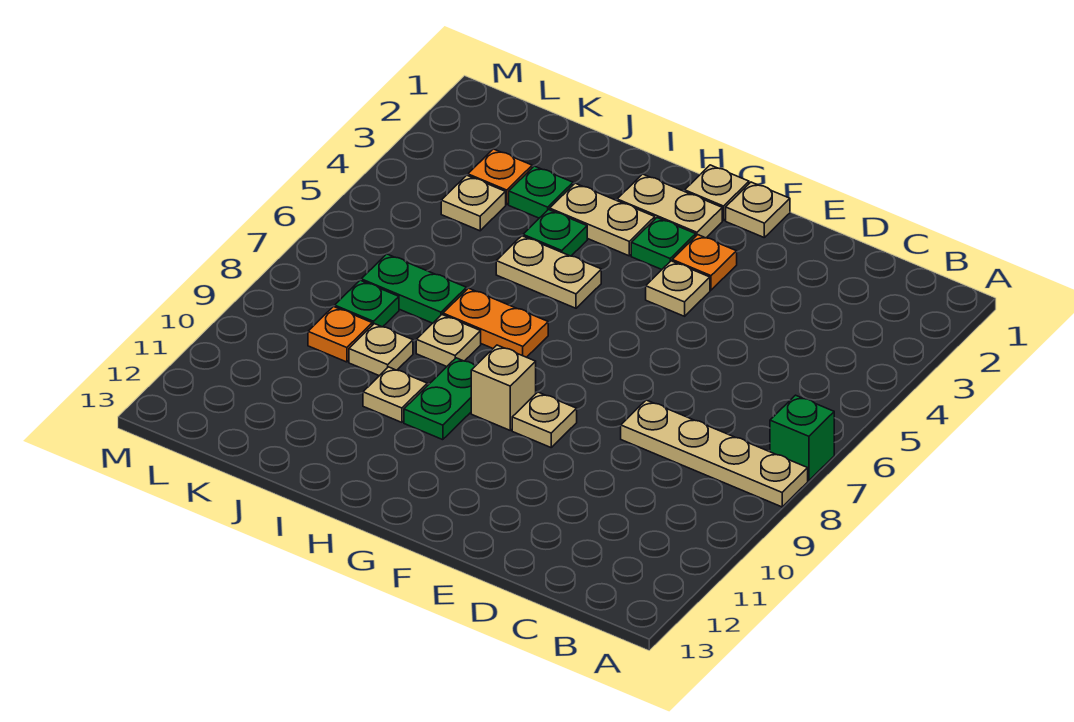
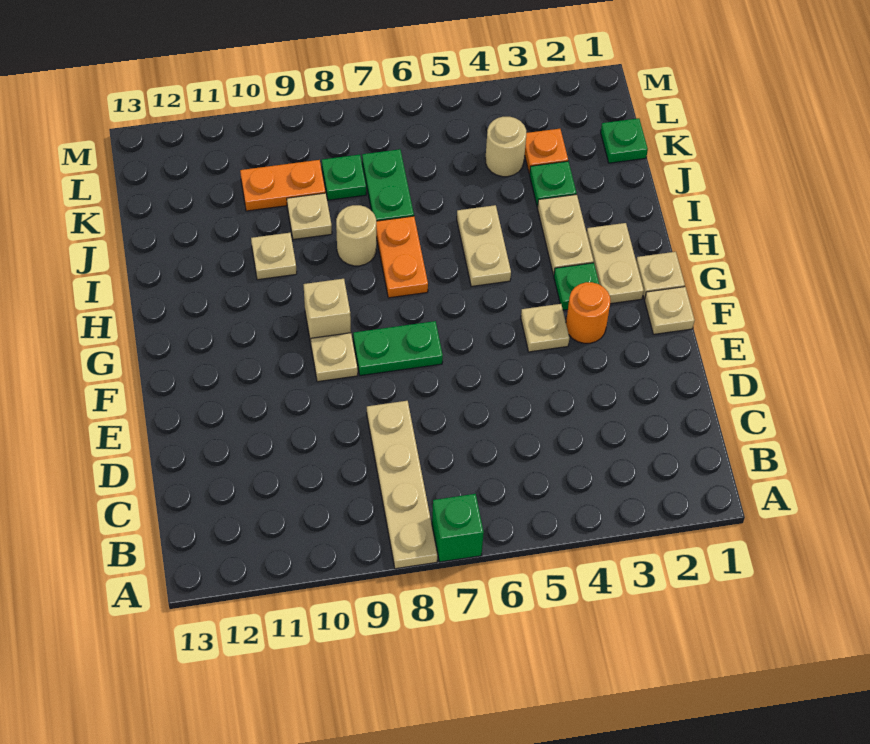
orange 1x1 plate [672,235,737,290] -> orange 1x1 round brick [566,282,610,343]
green 1x2 plate [404,358,475,440] -> green 1x2 plate moved to [353,321,443,376]
green 1x1 plate [523,210,587,256] -> green 1x1 plate moved to [601,118,648,163]
tan 1x1 plate [416,315,481,367] -> tan 1x1 round brick [336,205,376,266]
tan 1x1 plate [441,175,506,231] -> tan 1x1 round brick [485,117,526,177]
orange 1x1 plate [308,306,372,362] -> orange 1x2 plate [240,160,326,211]

